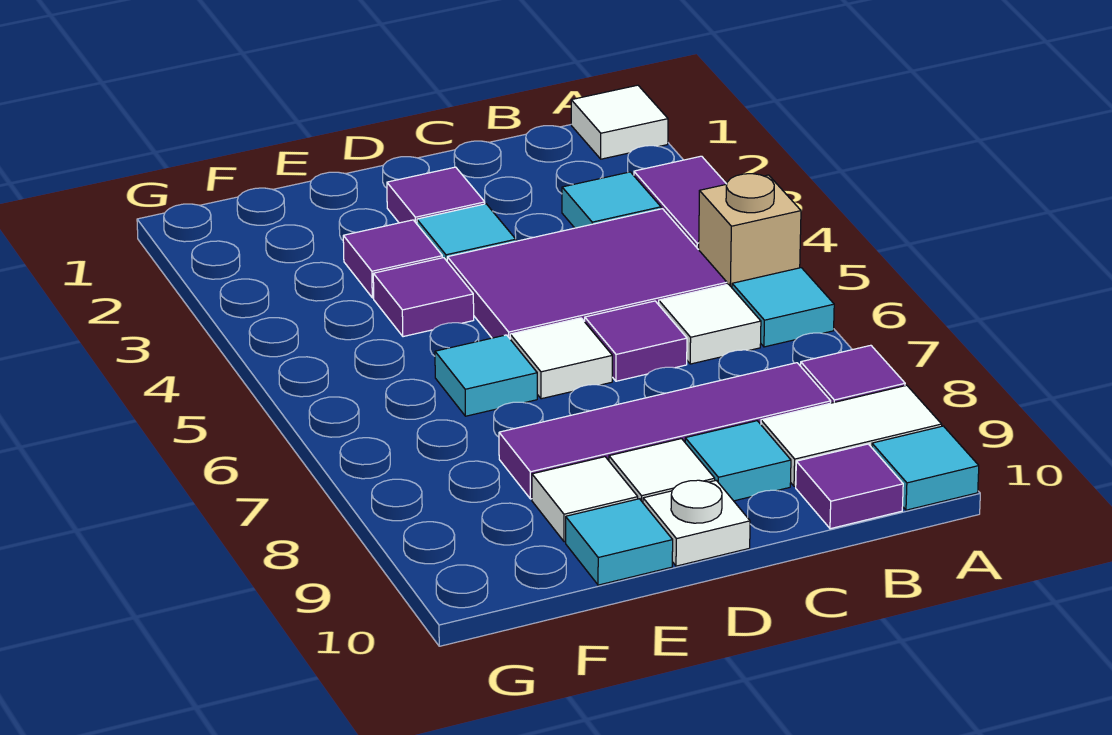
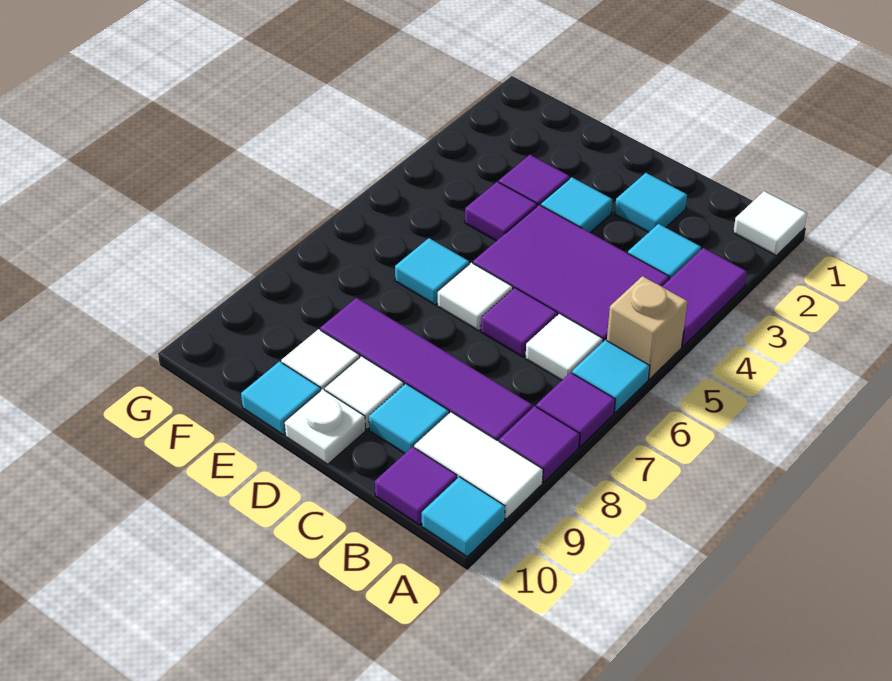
none -> cyan 1x1 tile [615,173,687,232]
purple 1x1 tile [387,167,485,224] -> purple 1x1 tile moved to [536,373,615,446]

